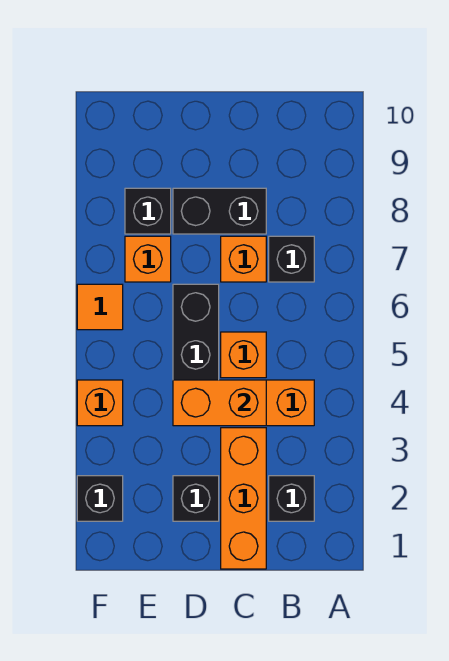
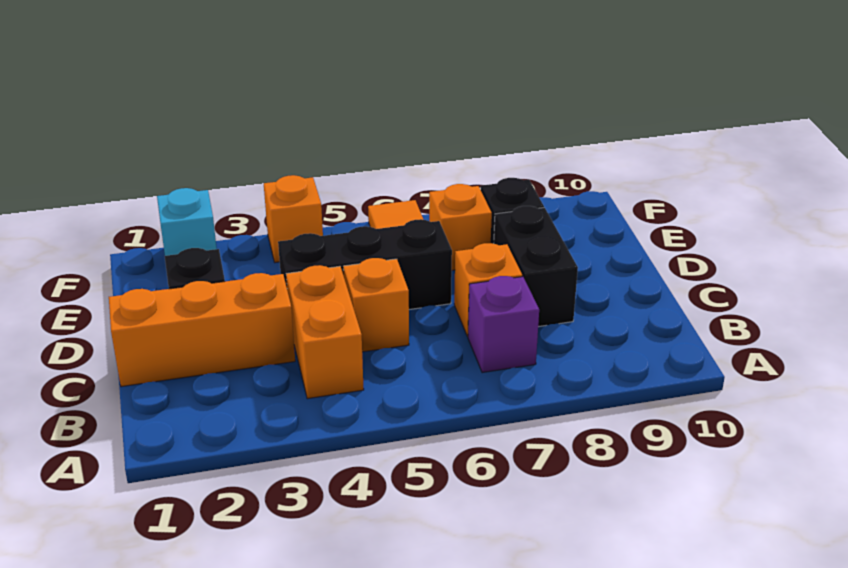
black 1x1 brick [269,476,314,521] -> none
black 1x1 brick [269,236,314,282] -> purple 1x1 brick [468,276,539,373]
orange 1x2 brick [173,380,266,426] -> none
black 1x1 brick [77,476,123,521] -> cyan 1x1 brick [157,188,217,256]

